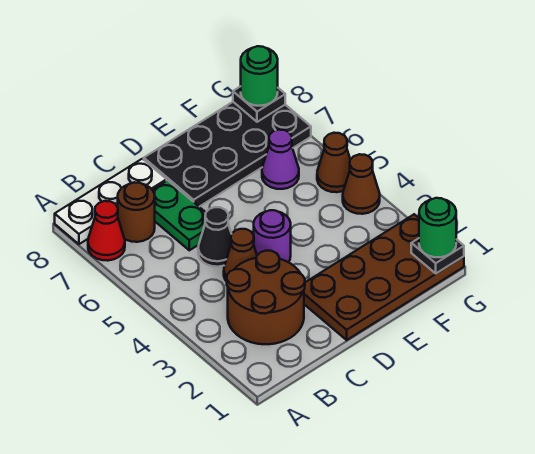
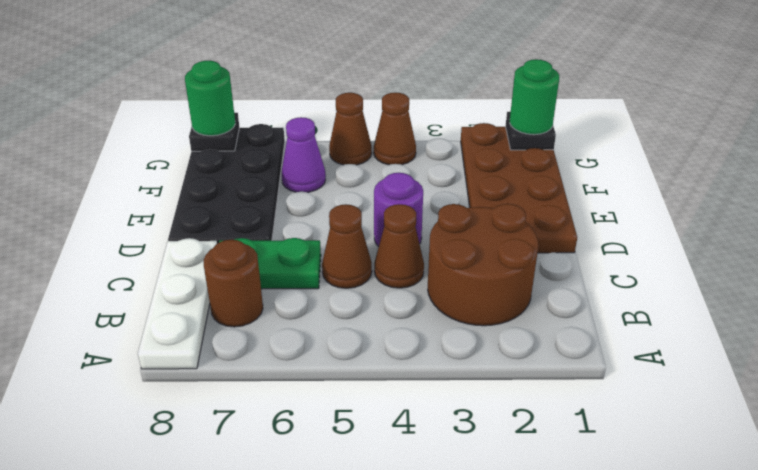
red 1x1 cone [88,201,125,261] -> none
black 1x1 cone [198,207,231,267] -> brown 1x1 cone [322,204,372,288]

